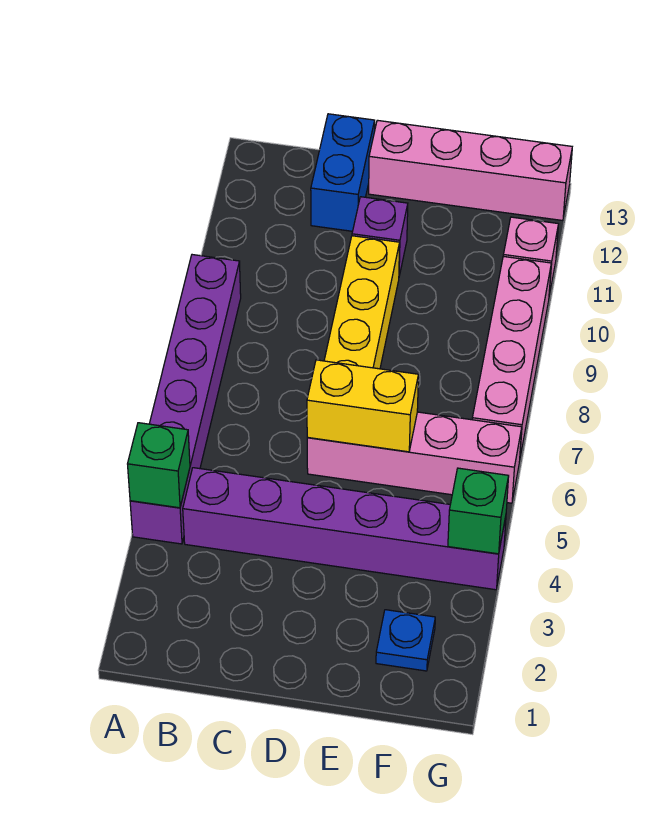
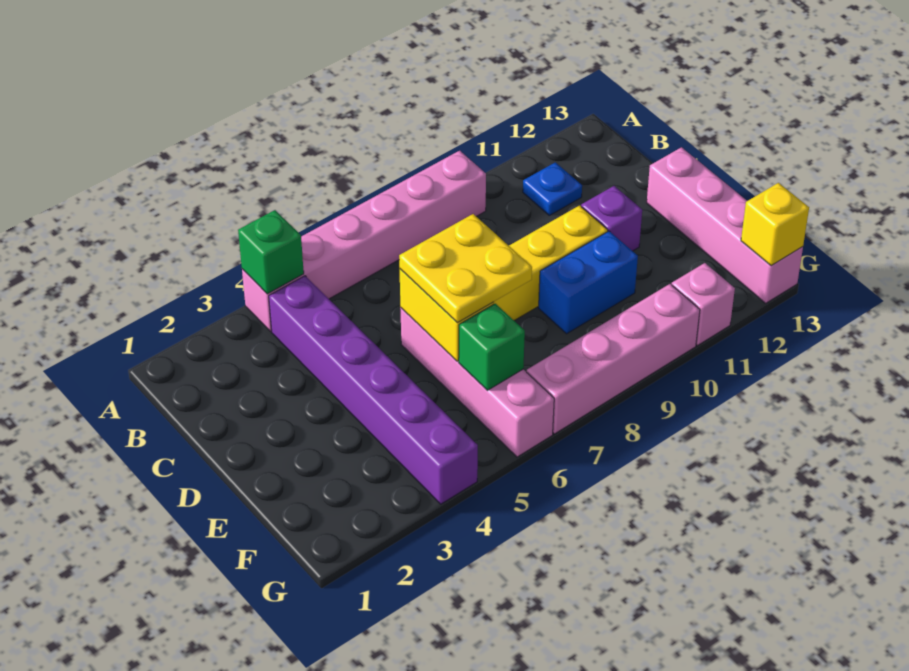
purple 1x6 brick [130,255,241,544] -> pink 1x6 brick [242,151,486,331]
blue 1x2 brick [311,114,375,231] -> blue 1x2 brick moved to [539,231,638,334]
none -> yellow 2x2 plate [399,214,532,323]
blue 1x1 plate [376,610,435,671] -> blue 1x1 plate moved to [523,162,582,215]
green 1x1 brick [448,468,509,554] -> green 1x1 brick moved to [459,304,525,390]
none -> yellow 1x1 brick [741,183,809,266]

